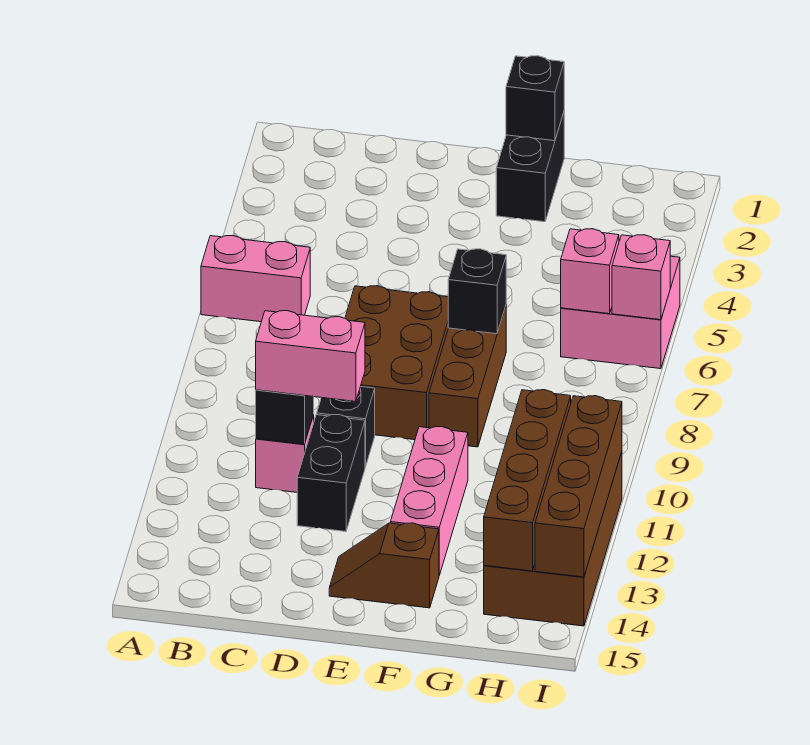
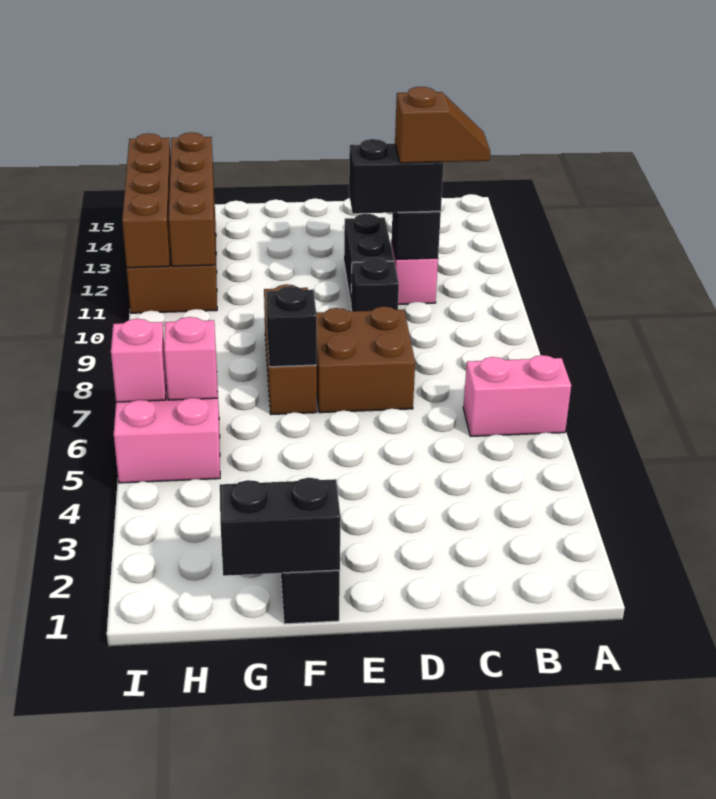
pink 1x2 brick [256,311,365,401] -> black 1x2 brick [349,139,444,214]
brown 2x3 brick [345,286,448,440] -> brown 2x2 brick [316,306,415,413]
brown 1x2 slope [329,523,439,608] -> brown 1x2 slope moved to [395,87,490,163]
black 1x1 brick [506,56,564,141] -> black 1x2 brick [220,478,341,576]
pink 1x3 brick [391,427,468,575] -> none

